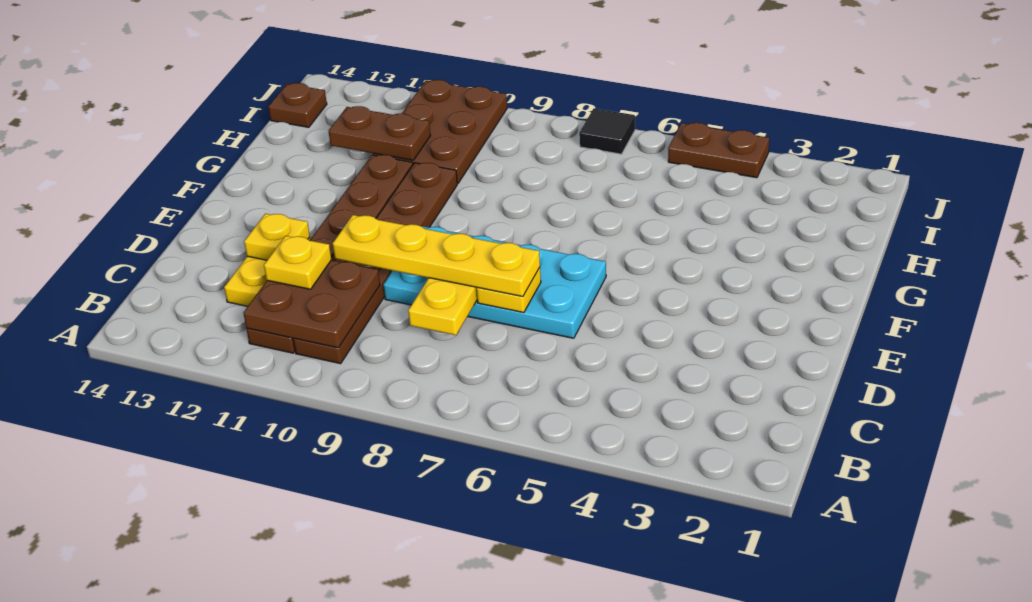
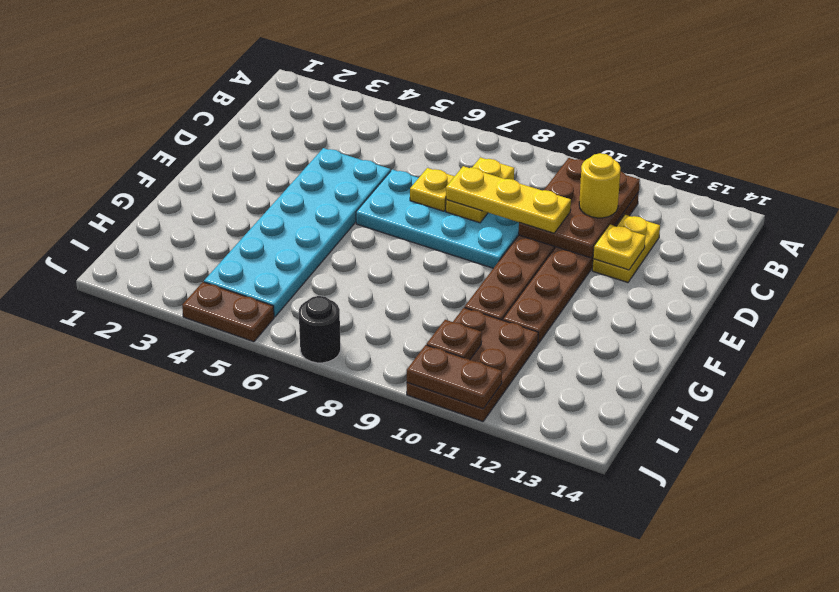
brown 2x2 plate [244,260,380,348] -> brown 2x3 plate [519,158,640,258]
yellow 1x1 plate [264,236,331,289] -> yellow 1x1 round brick [579,153,620,218]
none -> cyan 2x6 plate [204,148,391,317]
yellow 1x4 plate [333,215,540,297] -> yellow 1x3 plate [446,166,571,233]
brown 1x2 plate [329,106,431,160] -> brown 1x2 plate moved to [407,345,502,409]
brown 1x1 plate [268,83,327,127] -> brown 1x1 plate moved to [427,320,482,360]
black 1x1 tile [579,109,635,154] -> black 1x1 round brick [299,296,341,363]

